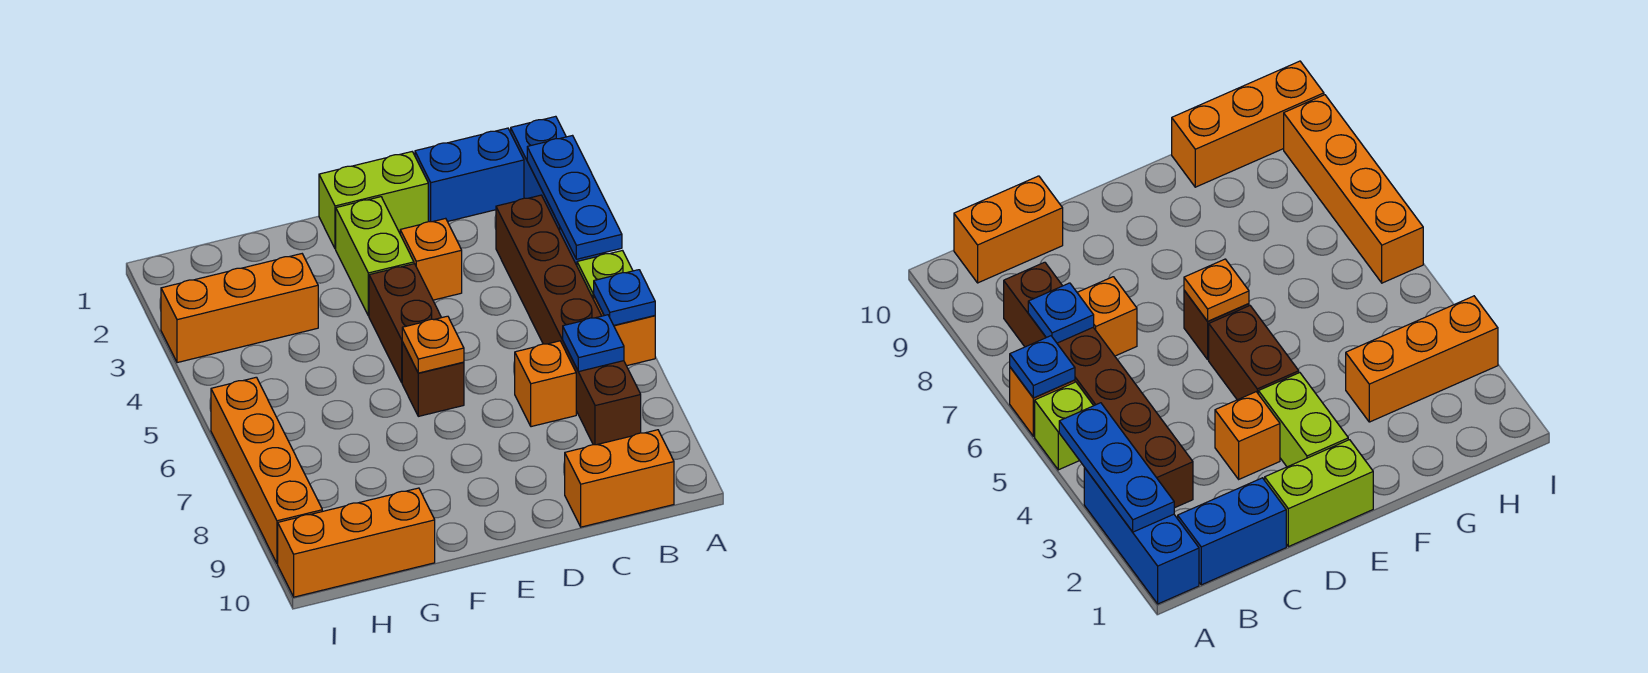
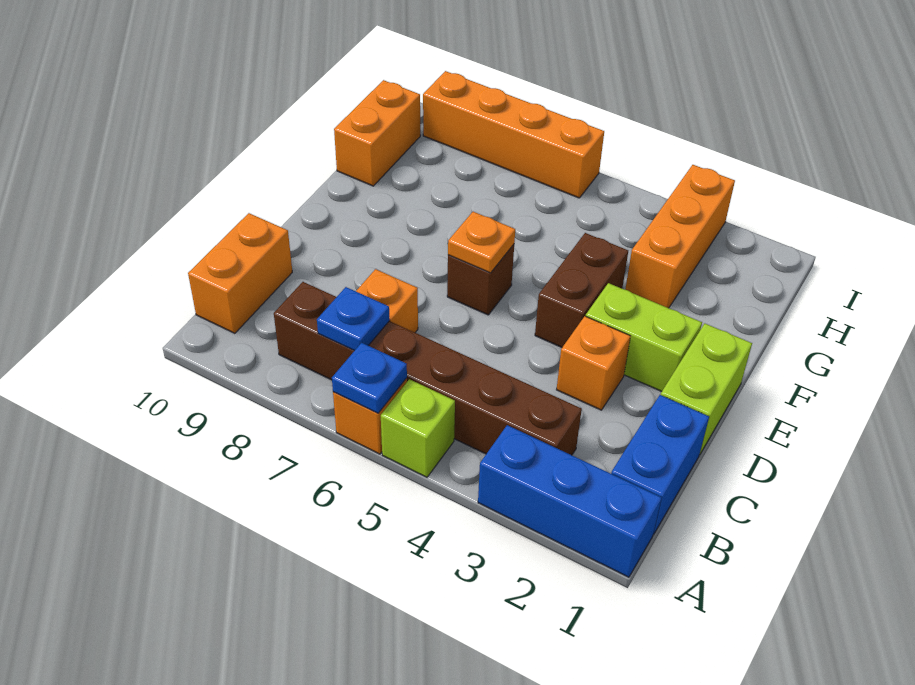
blue 1x3 plate [527,136,622,259] -> none
brown 1x2 brick [369,264,441,382] -> brown 1x2 brick turned to [535,233,628,347]
orange 1x3 brick [278,488,435,597] -> orange 1x2 brick [334,80,420,186]

